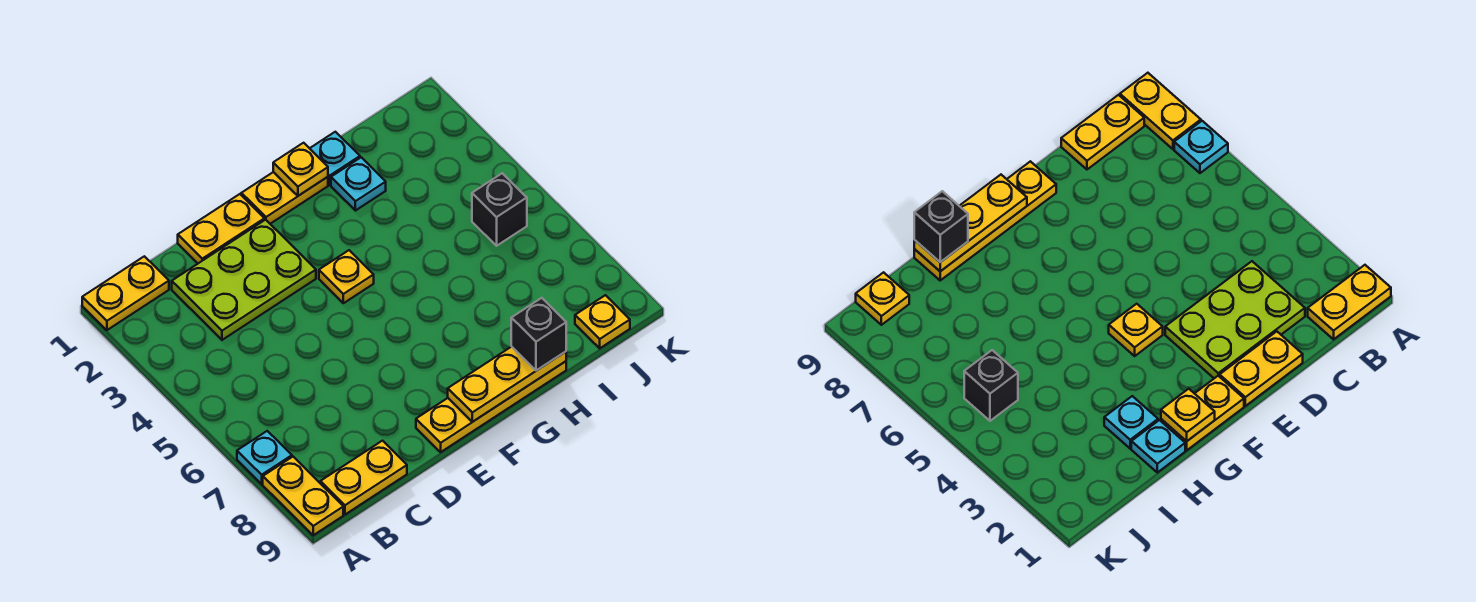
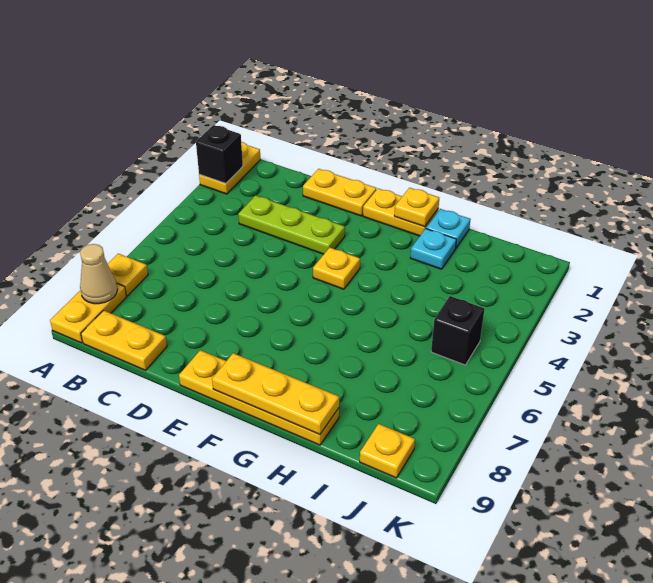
yellow 1x2 plate [82,256,169,330] -> yellow 1x2 plate turned to [199,142,261,194]
cyan 1x1 plate [237,431,292,484] -> yellow 1x1 plate [108,254,148,296]
none -> tan 1x1 cone [80,244,118,304]
lime 2x3 plate [172,220,316,340] -> lime 1x3 plate [238,195,345,254]
black 1x1 brick [511,298,566,371] -> black 1x1 brick moved to [196,125,243,183]

